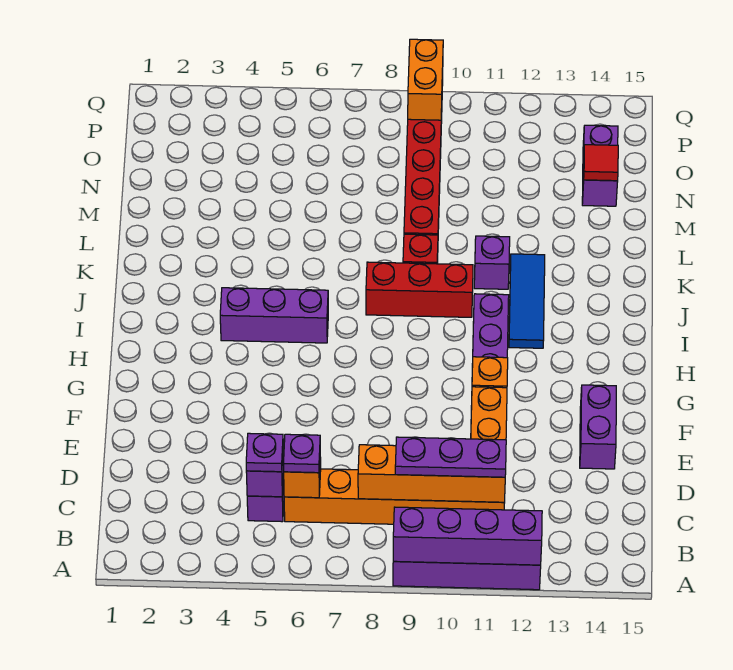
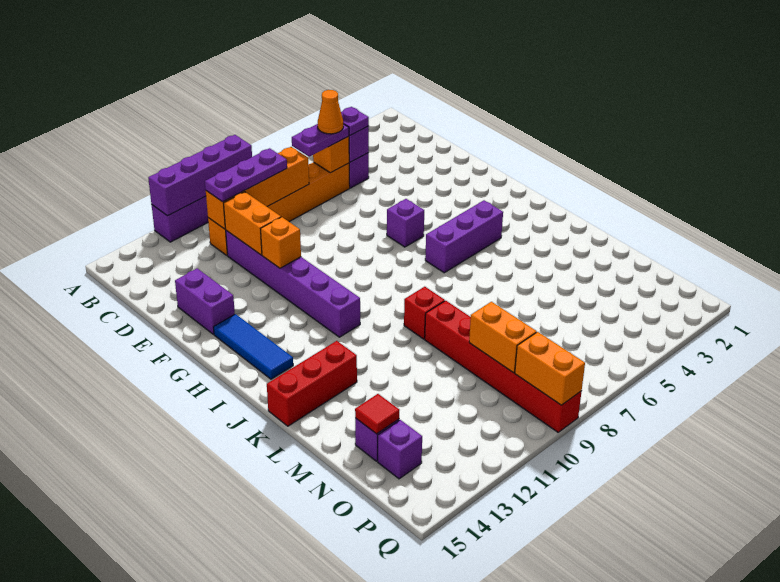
purple 1x1 plate [284,434,320,473] -> purple 1x2 plate [292,124,349,157]
none -> orange 1x1 cone [318,90,343,134]
blue 1x3 tile [509,254,545,348] -> blue 1x3 tile moved to [214,314,293,379]
red 1x3 brick [366,262,473,317] -> red 1x3 brick moved to [267,341,357,426]
purple 1x1 brick [474,236,510,289] -> purple 1x1 brick moved to [387,199,424,247]
none -> orange 1x2 brick [469,302,537,373]

